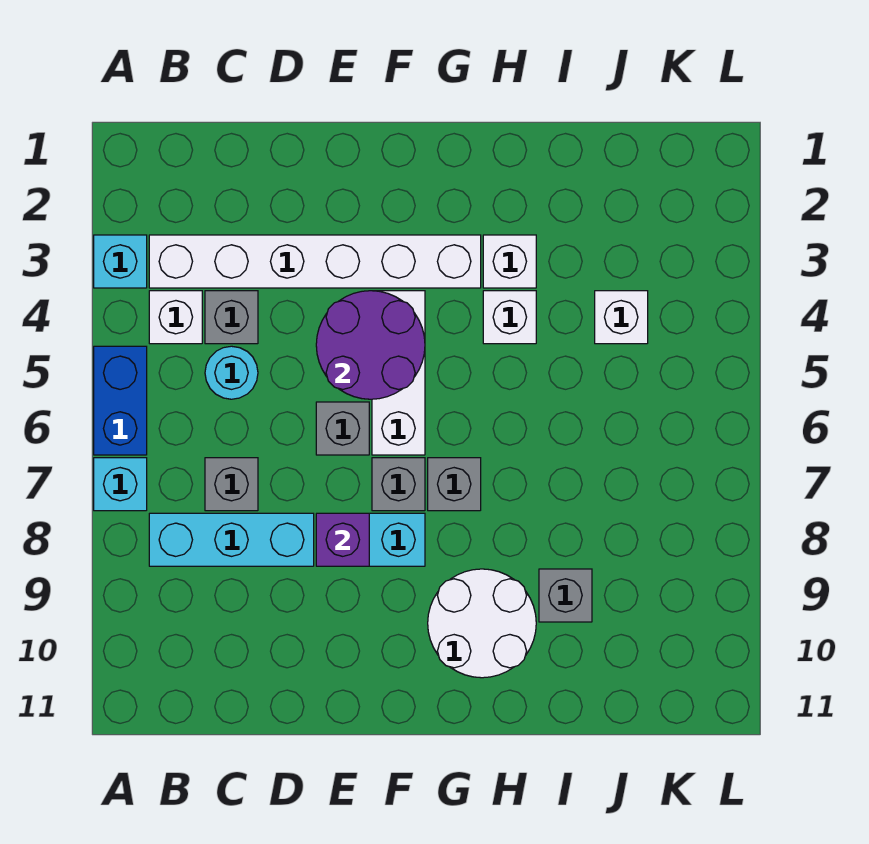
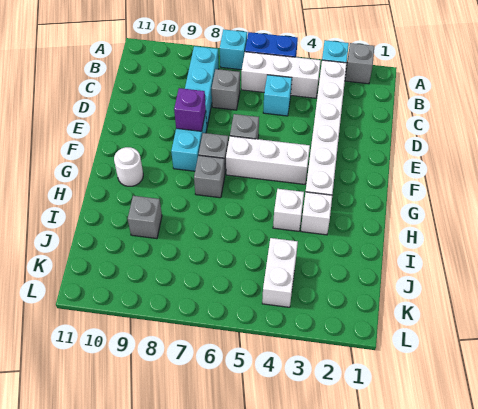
white 1x1 brick [149,291,202,344] -> white 1x3 brick [241,52,321,98]
grey 1x1 brick [205,291,258,344] -> grey 1x1 brick moved to [345,43,374,84]
cyan 1x1 round brick [205,346,258,399] -> cyan 1x1 brick [263,75,292,116]
purple 2x2 round brick [316,291,425,399] -> none
white 2x2 round brick [428,569,536,678] -> white 1x1 round brick [114,147,143,186]
white 1x1 brick [595,291,648,344] -> white 1x2 brick [262,238,298,307]

